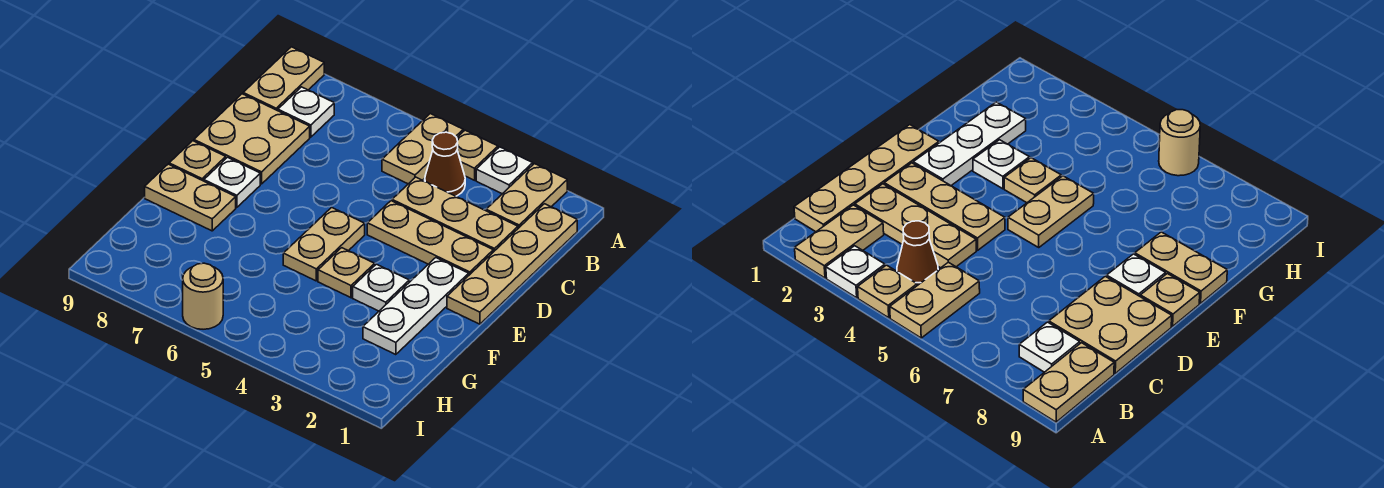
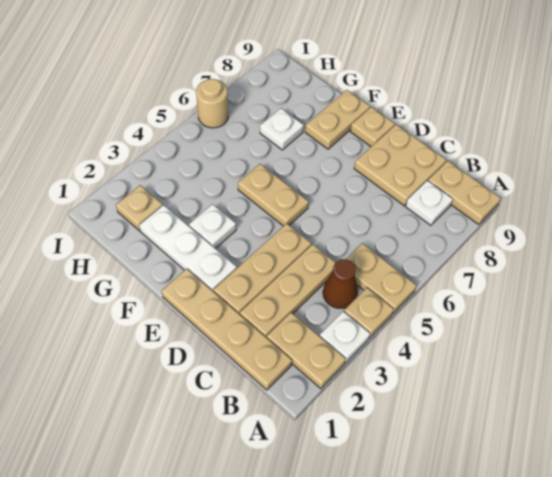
white 1x1 plate [204,157,260,207] -> white 1x1 plate moved to [260,108,304,150]
tan 1x1 plate [318,248,375,298] -> tan 1x1 plate moved to [116,185,163,231]

